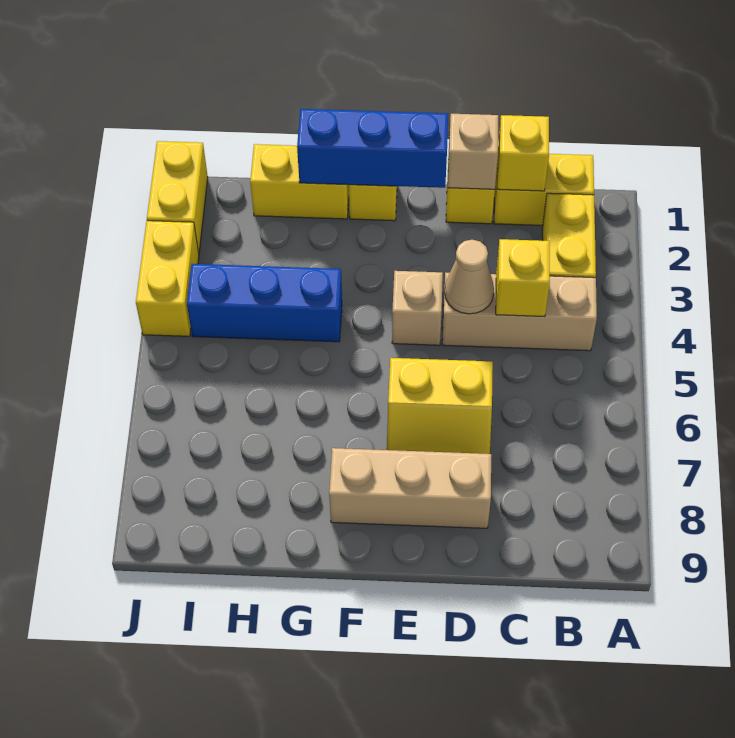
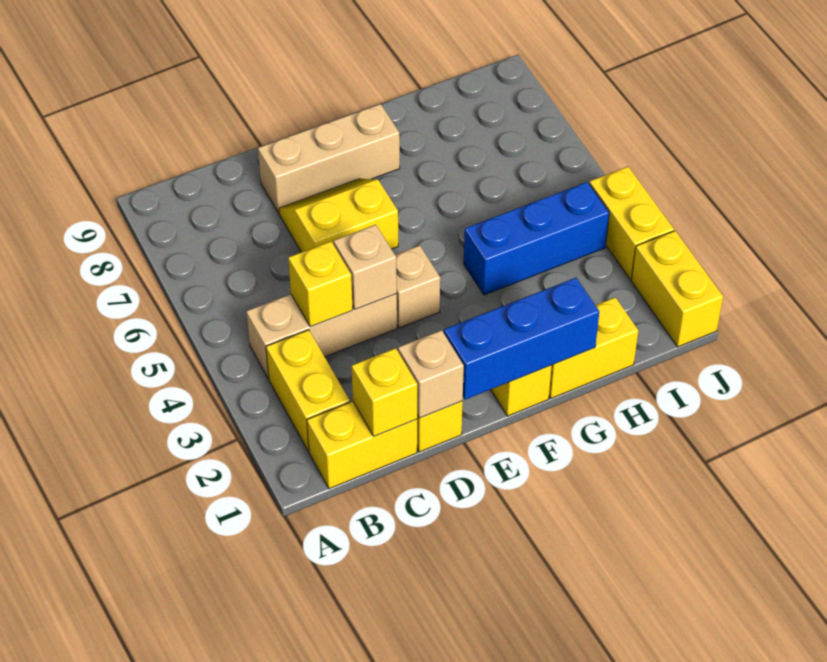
tan 1x1 cone [445,240,494,314] -> tan 1x1 brick [334,225,397,310]

